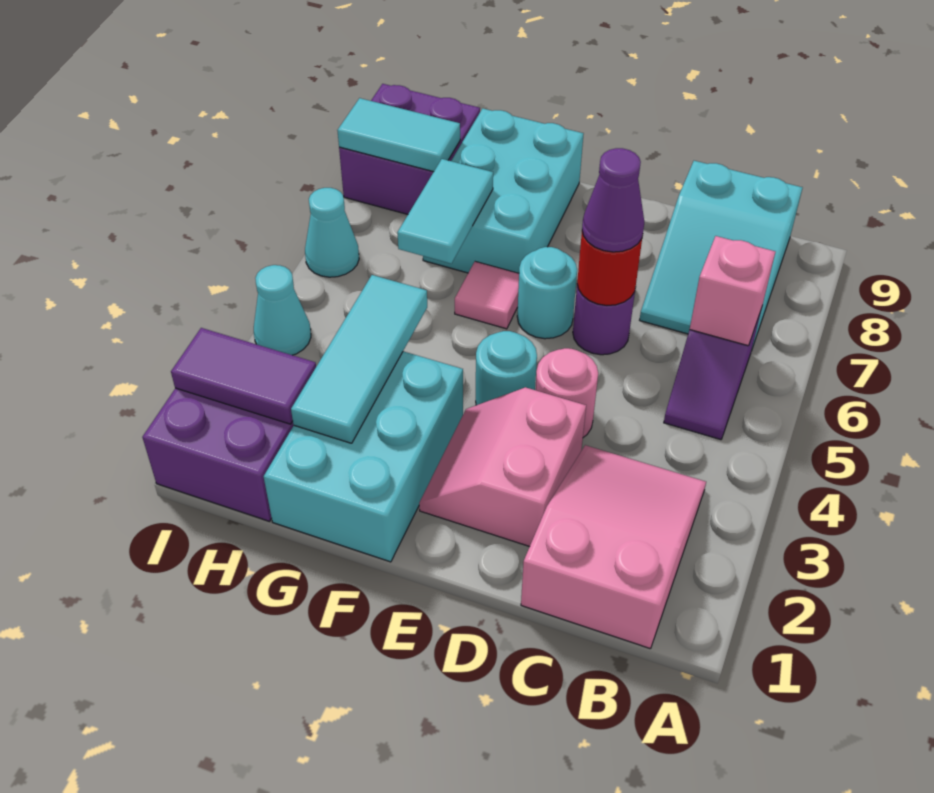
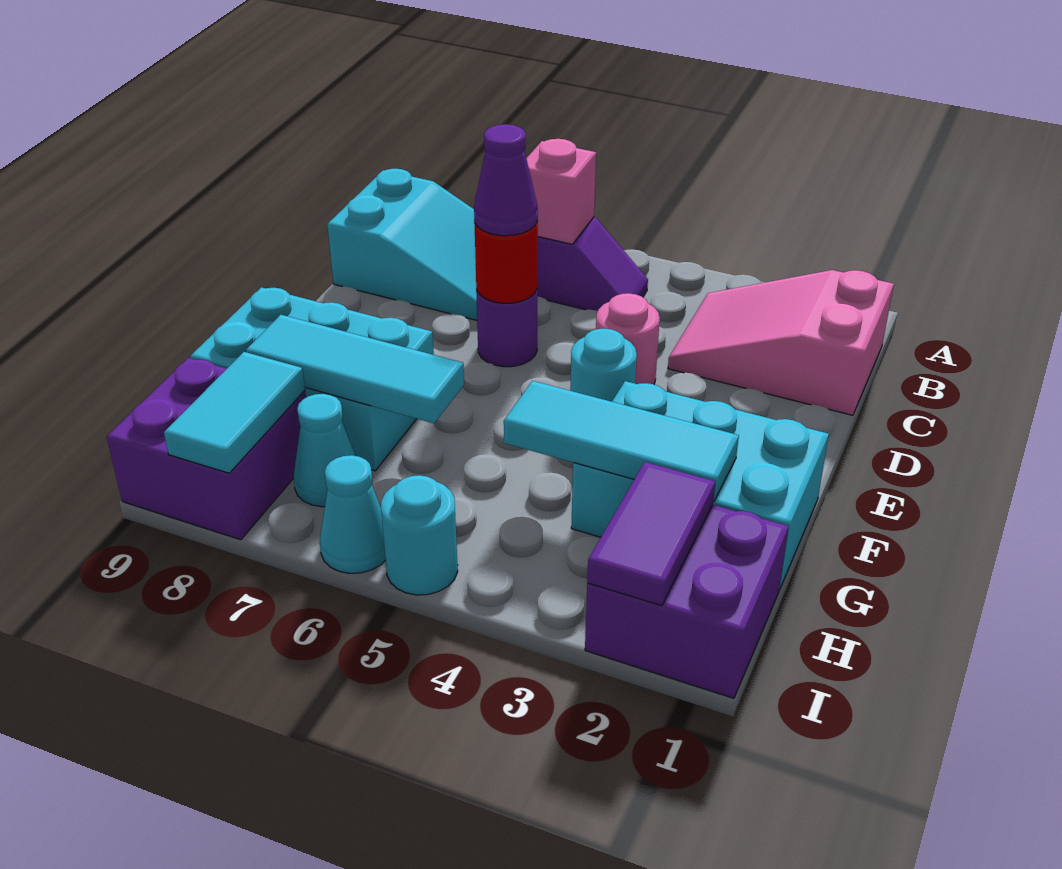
pink 2x2 slope [419,387,586,547] -> none
cyan 1x1 round brick [517,247,577,339] -> cyan 1x1 round brick moved to [381,475,458,595]
pink 1x1 tile [455,262,519,329] -> none
cyan 1x2 tile [397,159,493,264] -> cyan 1x3 tile [246,315,464,423]
cyan 1x1 cone [254,265,311,355] -> cyan 1x1 cone moved to [294,394,356,507]

